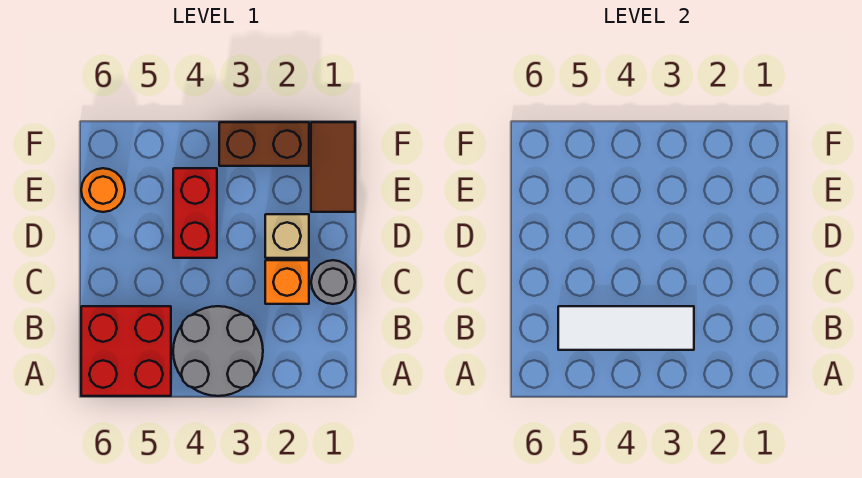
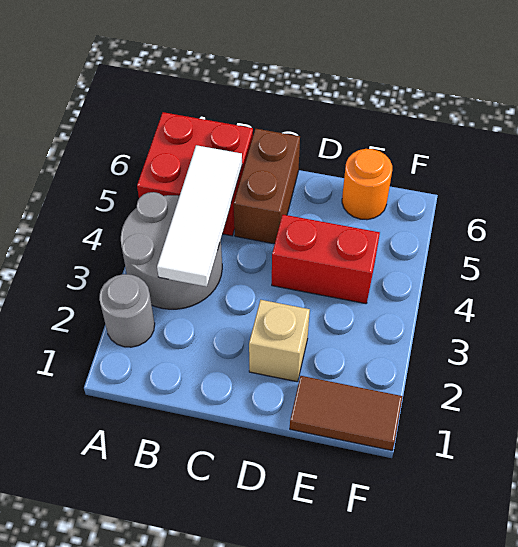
grey 1x1 round brick [311,260,355,304] -> grey 1x1 round brick moved to [99,274,155,347]
orange 1x1 brick [265,260,309,304] -> none
brown 1x2 brick [219,122,309,166] -> brown 1x2 brick moved to [234,129,300,244]

